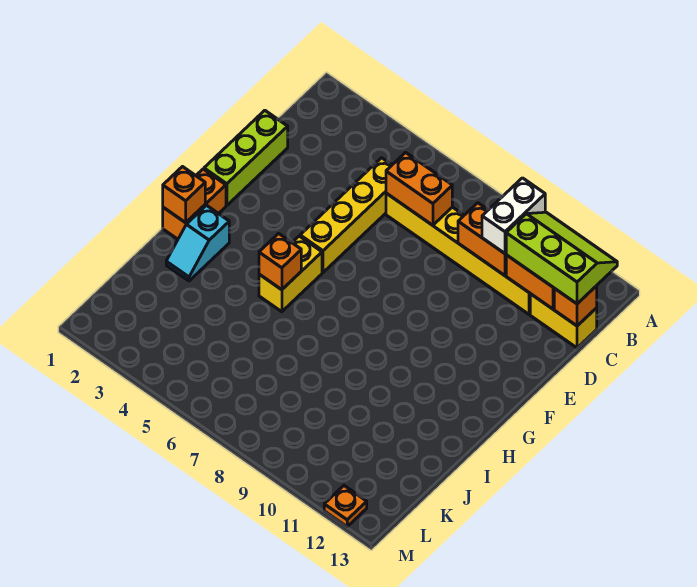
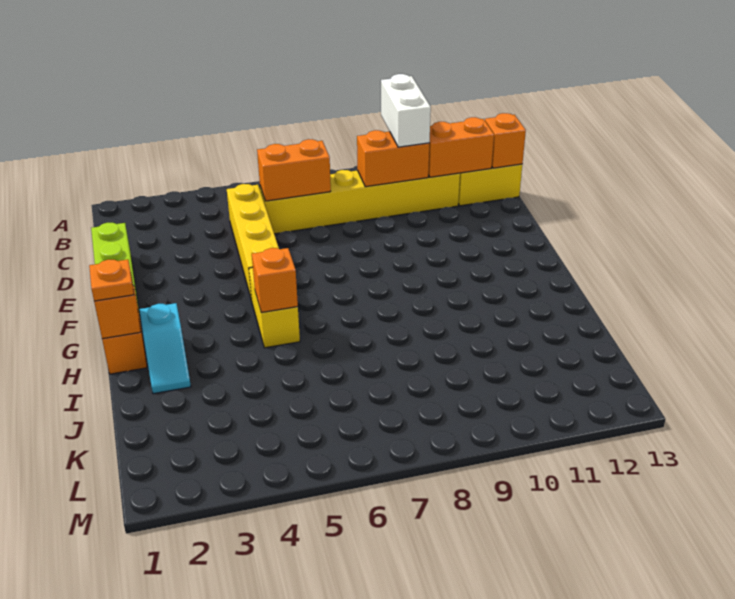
lime 2x3 slope [506,212,617,304] -> none
orange 1x1 plate [324,486,367,527] -> orange 1x1 plate moved to [89,259,134,301]

